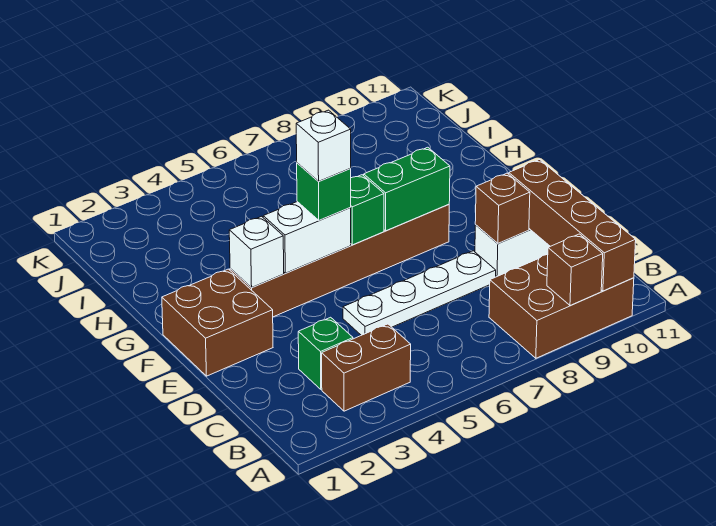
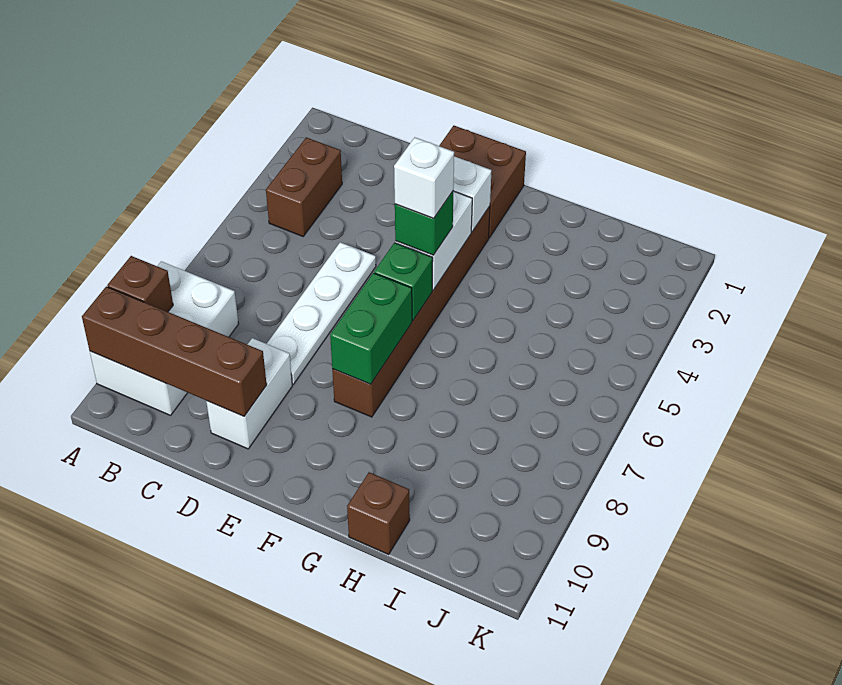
brown 2x3 brick [489,254,634,358] -> white 2x3 brick [90,261,238,415]
green 1x1 brick [298,317,353,389] -> none
brown 1x1 brick [475,173,530,243] -> brown 1x1 brick moved to [347,472,410,554]

